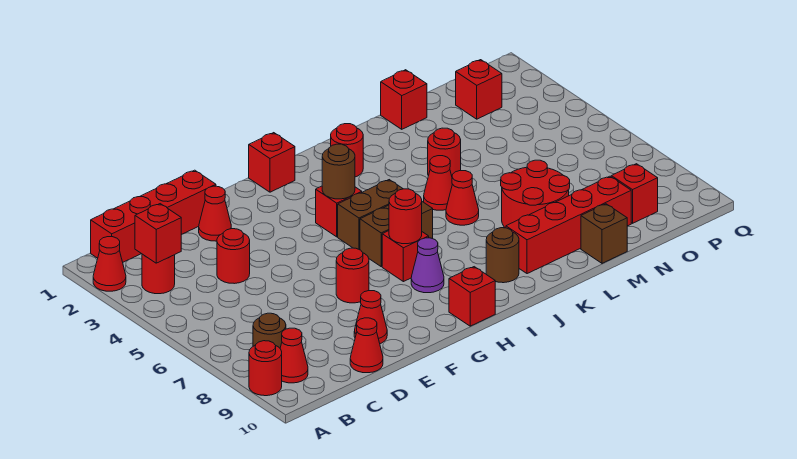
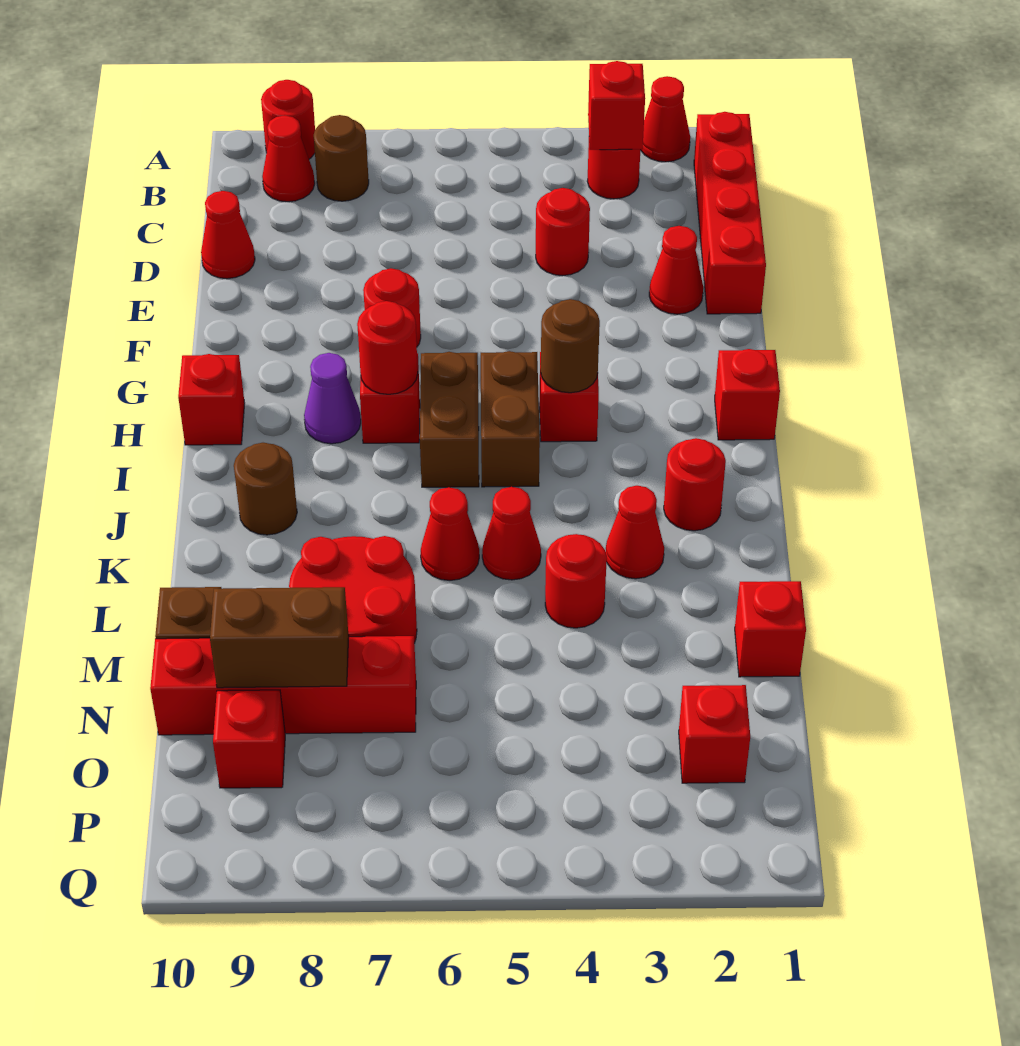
red 1x1 cone [354,291,387,344] -> red 1x1 cone moved to [606,486,664,579]
red 1x4 brick [506,176,631,274] -> red 1x4 brick turned to [150,636,416,735]
none -> brown 1x2 brick [210,587,349,688]

